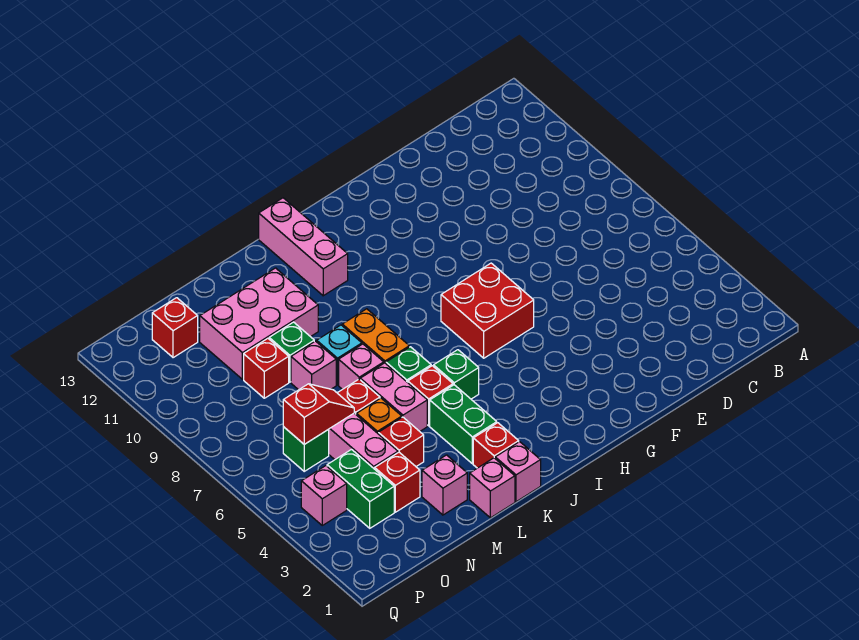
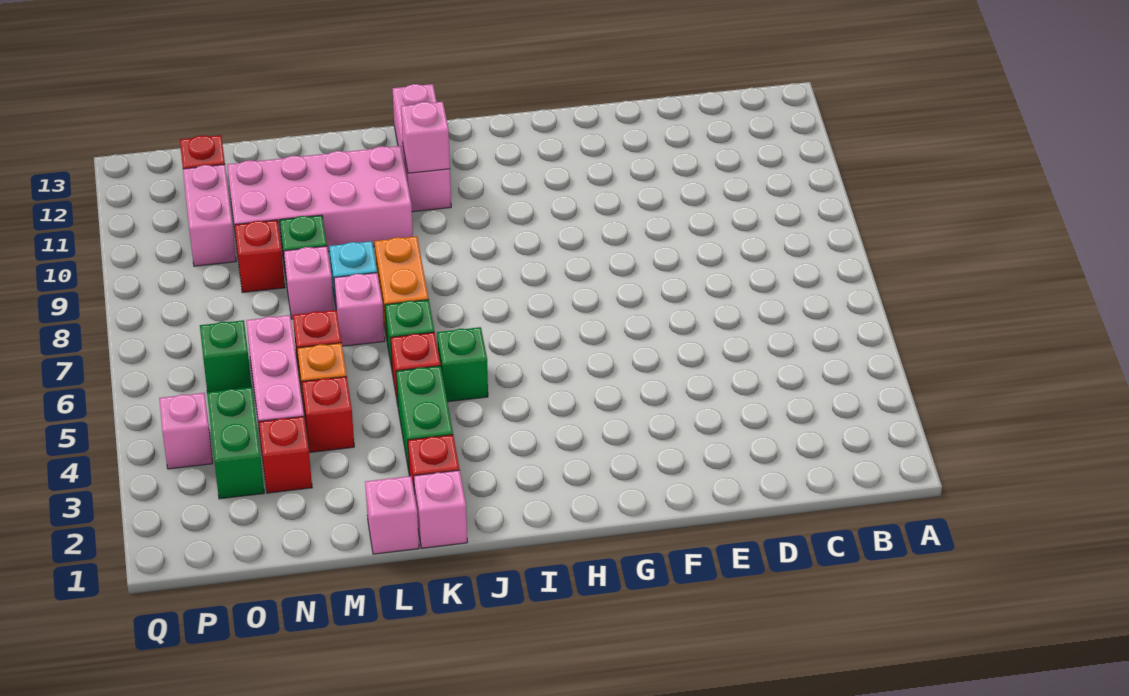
red 2x2 brick [441,263,534,358] -> none
pink 1x2 brick [360,363,427,431] -> pink 1x2 brick moved to [183,164,236,266]
pink 2x3 brick [200,268,318,379] -> pink 2x4 brick [227,146,413,257]
pink 1x1 brick [422,455,467,515] -> pink 1x1 brick moved to [401,102,450,173]
red 1x2 slope [283,384,354,444] -> none

